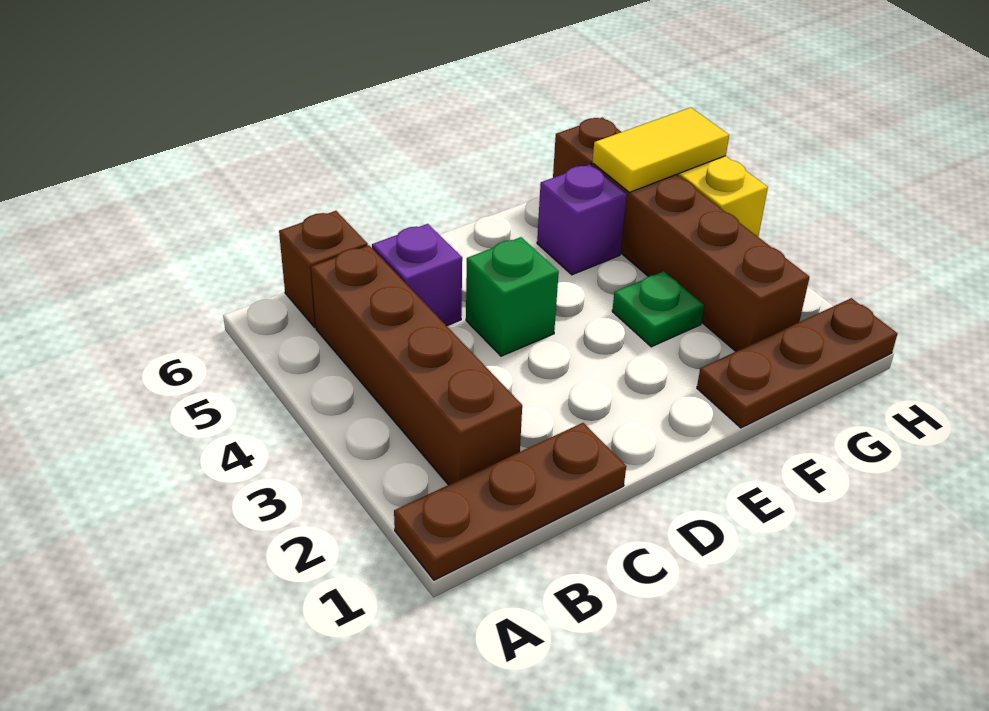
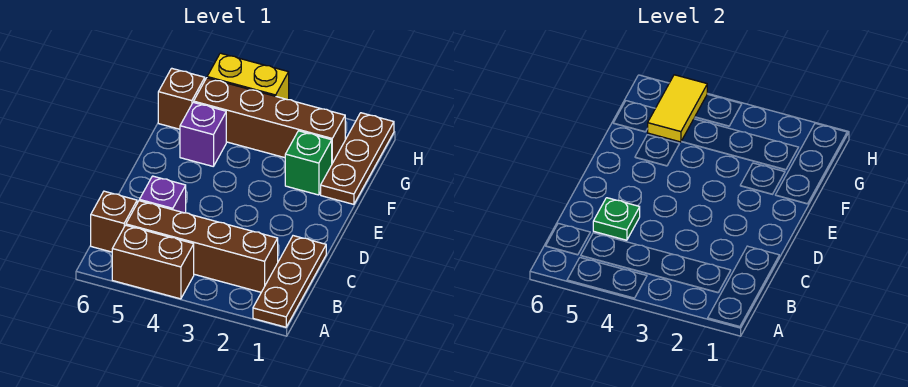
none -> brown 1x2 brick [112,225,194,299]
green 1x1 brick [466,237,559,356] -> green 1x1 brick moved to [285,131,332,195]
green 1x1 plate [612,271,704,347] -> green 1x1 plate moved to [593,198,640,240]

